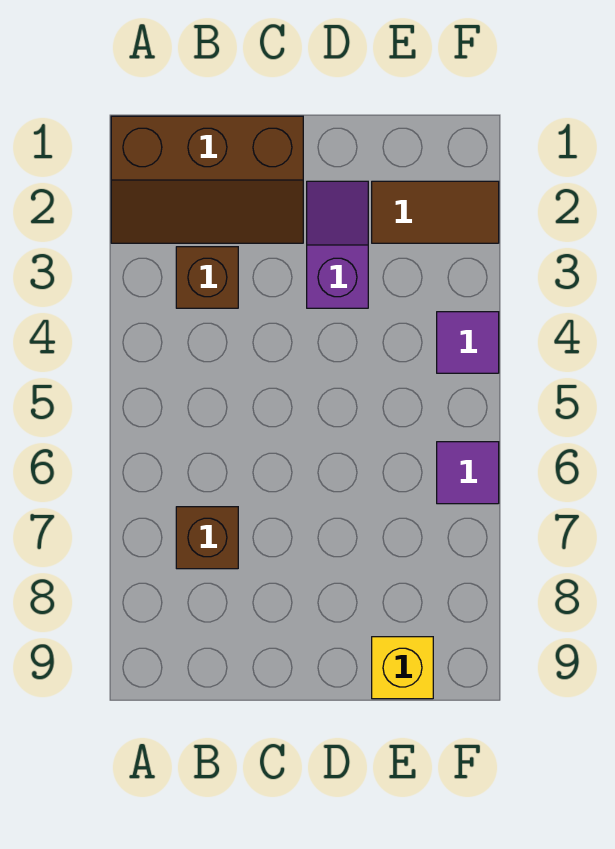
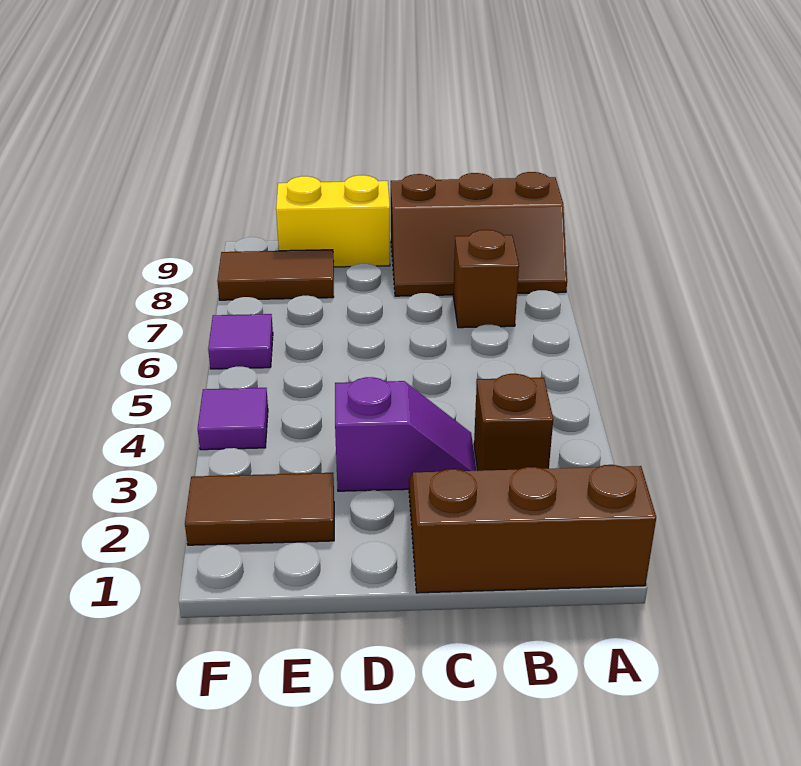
none -> brown 2x3 slope [391,172,567,296]
purple 1x2 slope [307,181,368,308] -> purple 1x2 slope turned to [335,377,476,491]
none -> brown 1x2 tile [217,250,334,300]
yellow 1x1 brick [372,637,433,699] -> yellow 1x2 brick [276,175,390,267]

